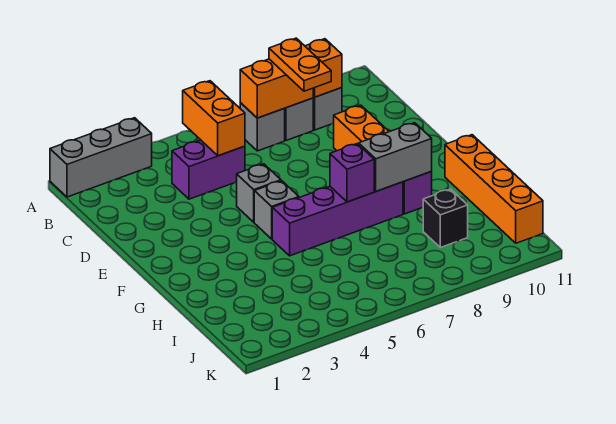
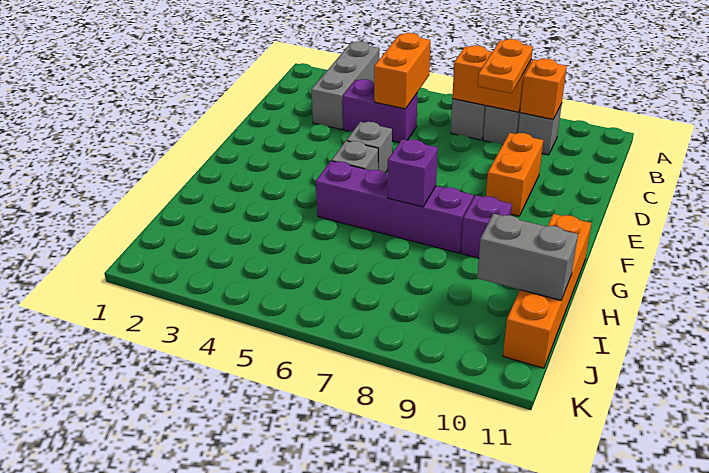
grey 1x3 brick [50,118,152,197] -> grey 1x3 brick turned to [311,41,379,130]
grey 1x2 brick [359,123,432,191] -> grey 1x2 brick moved to [477,214,578,300]
black 1x1 brick [423,189,468,247] -> none

